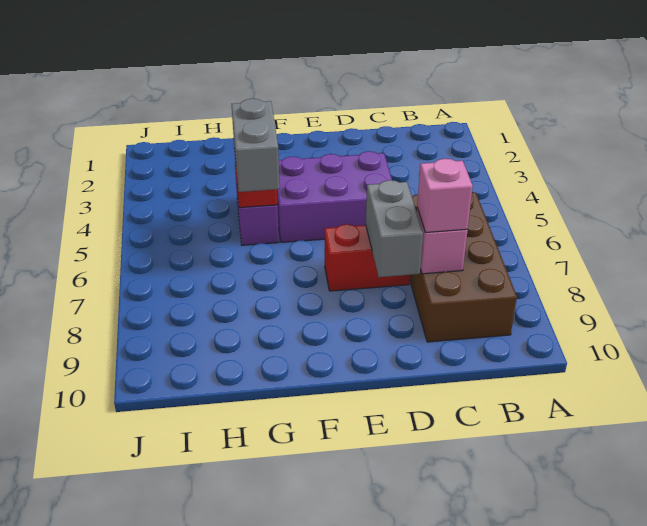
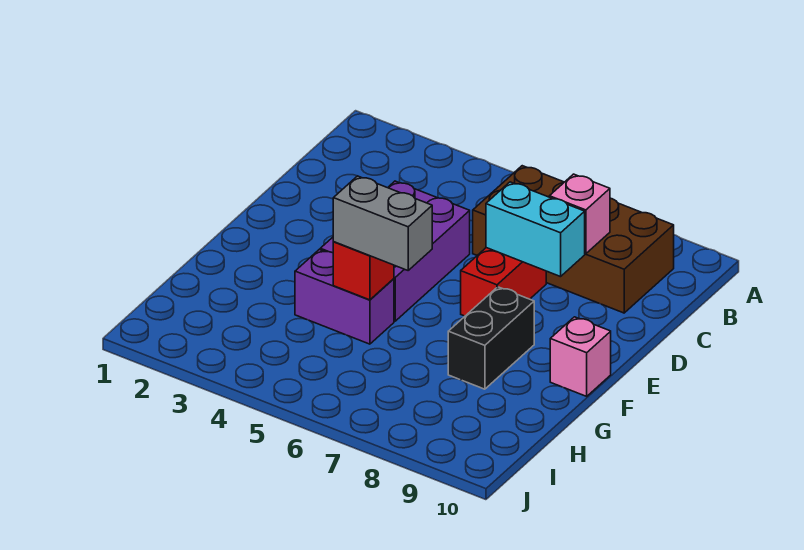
pink 1x1 brick [417,159,473,232] -> pink 1x1 brick moved to [550,317,611,396]
grey 1x2 brick [366,180,423,277] -> cyan 1x2 brick [486,182,585,277]
none -> black 1x2 brick [448,287,534,389]

